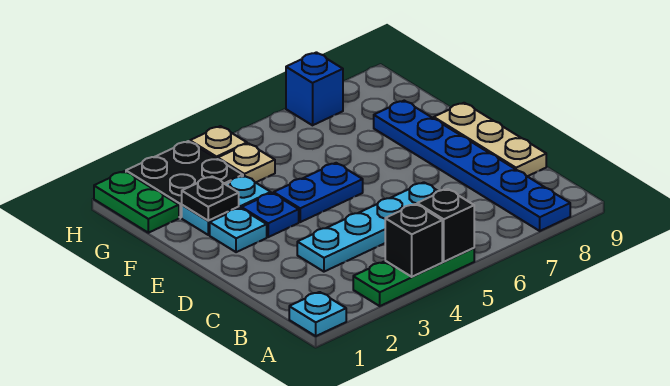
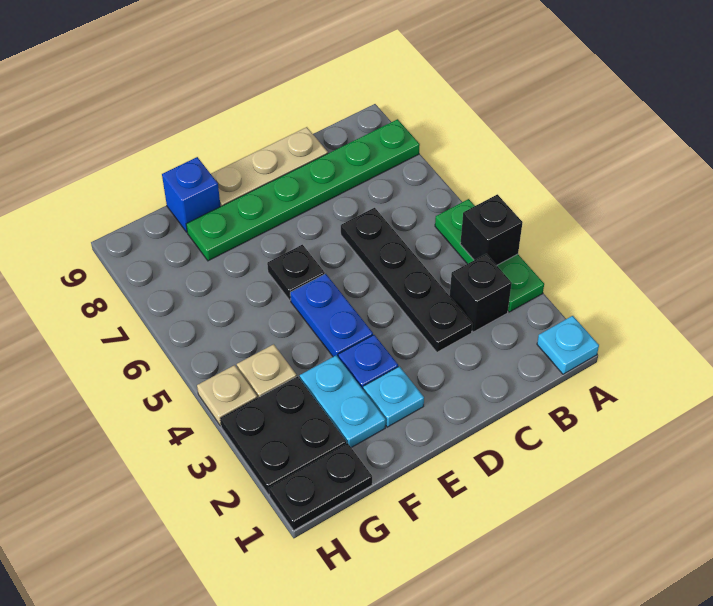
black 1x1 brick [417,189,474,262] -> black 1x1 brick moved to [450,254,512,332]
blue 1x6 plate [374,101,570,231] -> green 1x6 plate [186,119,420,261]
cyan 1x4 plate [297,182,437,272] -> black 1x4 plate [341,208,473,352]
black 1x1 plate [182,176,239,221] -> black 1x1 plate moved to [267,245,325,300]
green 1x2 plate [94,171,179,233] -> black 1x2 plate [269,443,372,530]
blue 1x1 brick [286,52,343,125] -> blue 1x1 brick moved to [162,157,221,232]

